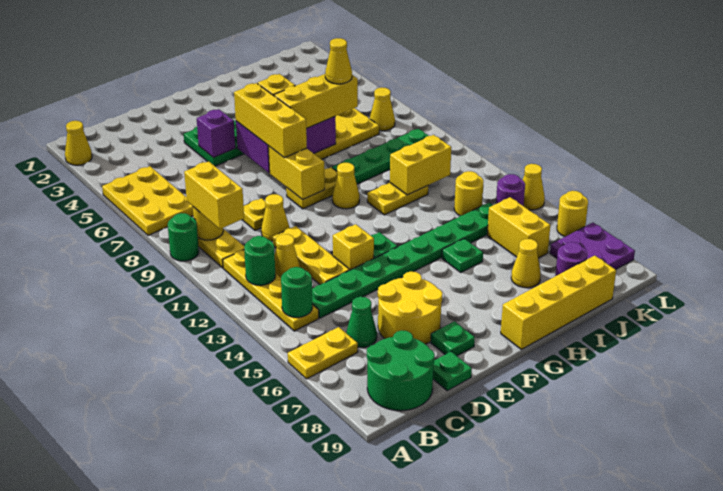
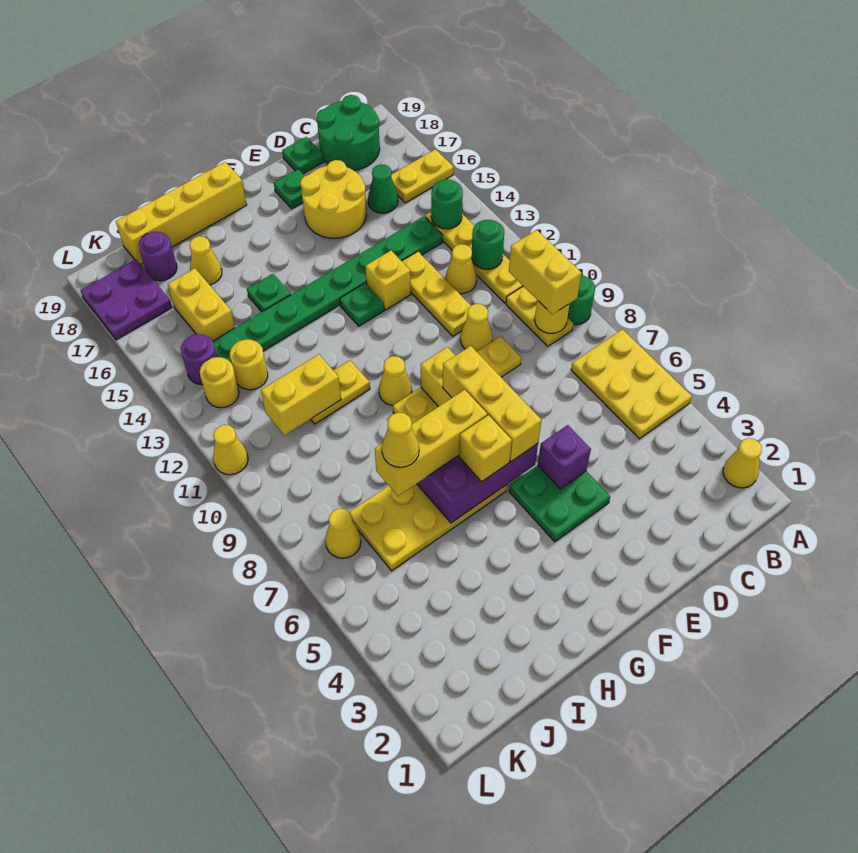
green 1x4 plate [332,129,428,184] -> none
yellow 1x1 cone [523,164,545,210] -> yellow 1x1 cone moved to [213,425,248,475]
yellow 1x1 round brick [557,191,588,237] -> yellow 1x1 round brick moved to [200,357,239,408]

